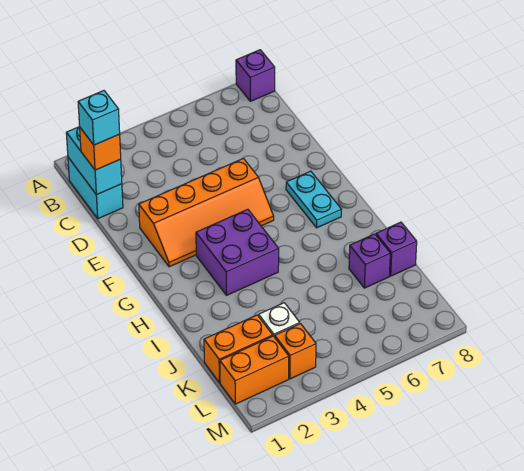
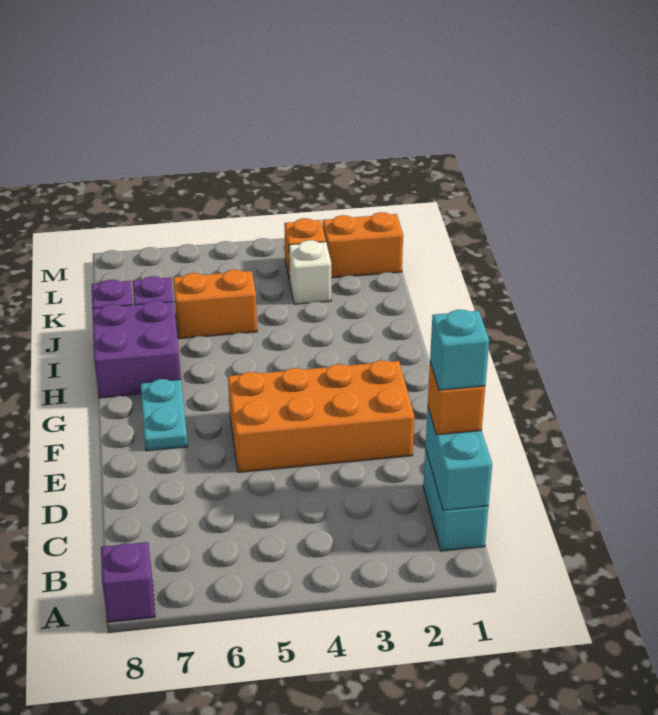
orange 2x4 slope [139,158,274,267] -> orange 2x4 brick [228,360,414,472]
purple 2x2 brick [196,209,279,295] -> purple 2x2 brick moved to [92,301,181,398]
orange 1x2 brick [204,315,273,383] -> orange 1x2 brick moved to [173,270,257,339]

